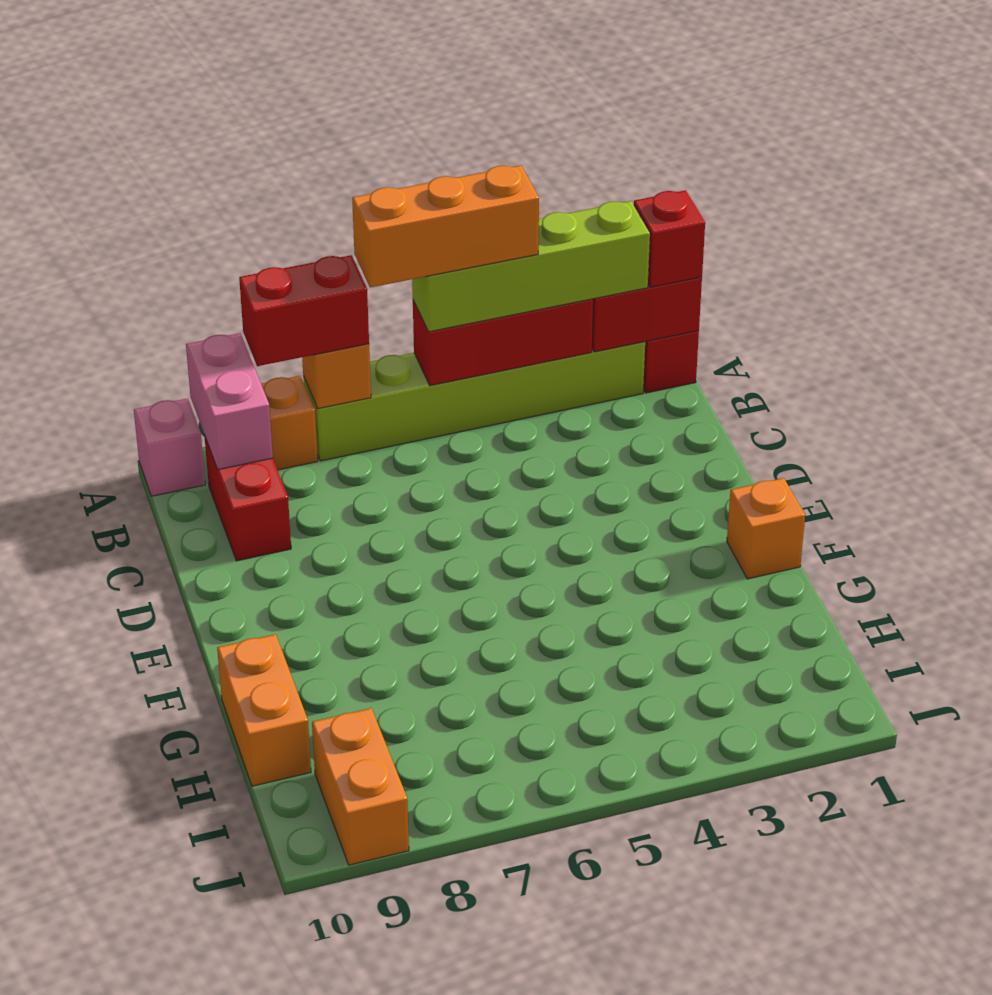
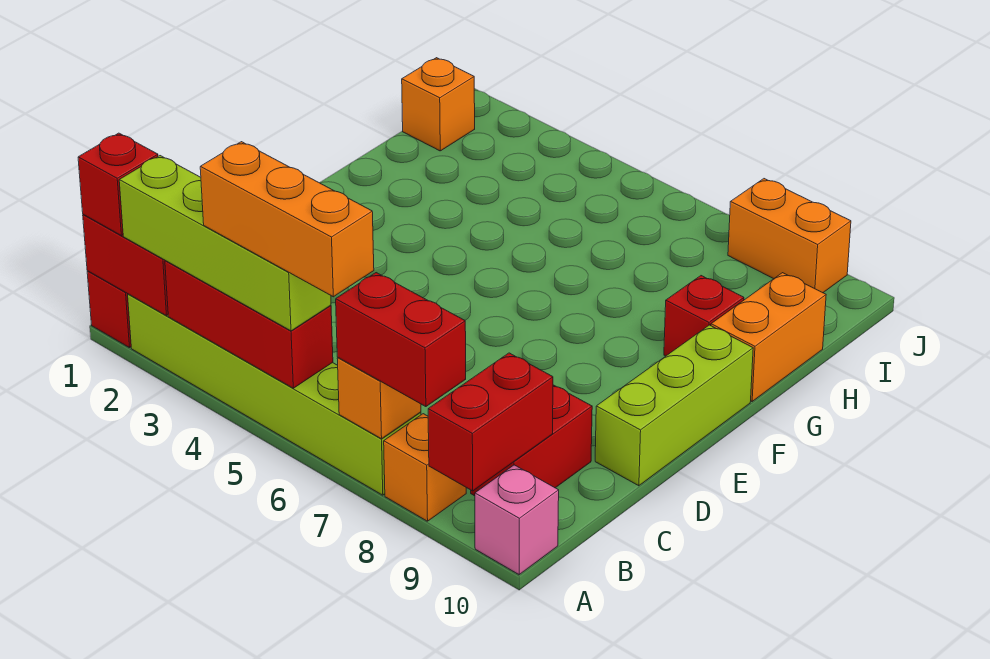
pink 1x2 brick [186,333,273,469] -> red 1x2 brick [428,353,553,491]
none -> lime 1x3 brick [595,325,753,486]
orange 1x1 brick [727,478,805,579] -> orange 1x1 brick moved to [402,58,475,151]
none -> red 1x1 brick [664,276,744,356]
orange 1x2 brick [312,708,409,865] -> orange 1x2 brick turned to [728,179,851,293]

